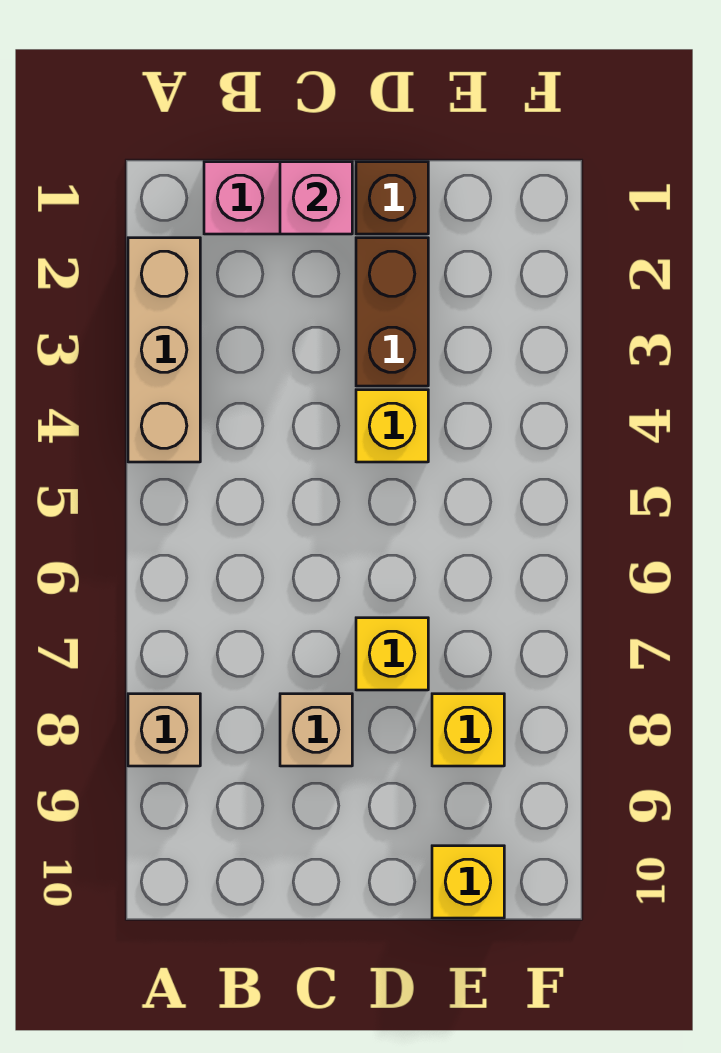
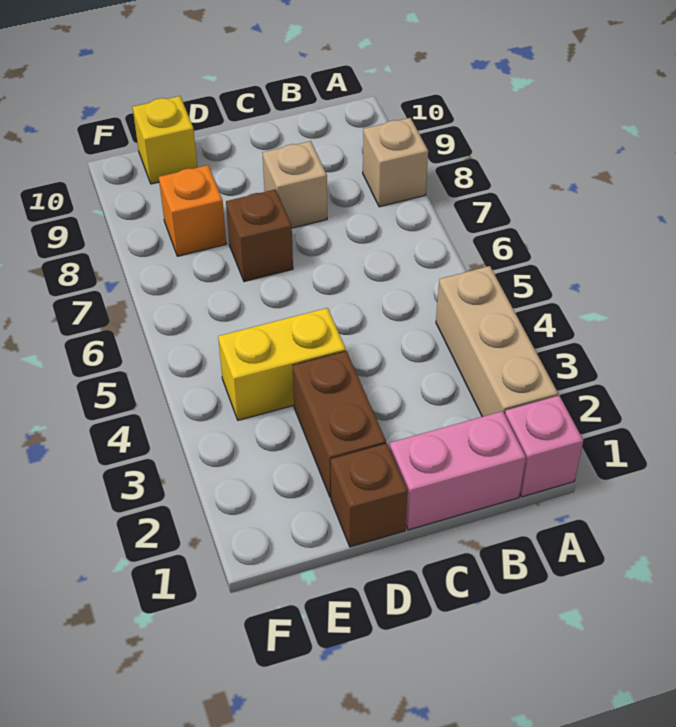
pink 1x1 brick [280,162,352,234] -> pink 1x1 brick moved to [505,396,583,497]
yellow 1x1 brick [356,390,428,462] -> yellow 1x2 brick [218,308,346,420]
yellow 1x1 brick [356,618,428,690] -> brown 1x1 brick [226,189,293,282]
yellow 1x1 brick [432,694,504,766] -> orange 1x1 brick [159,165,226,256]

